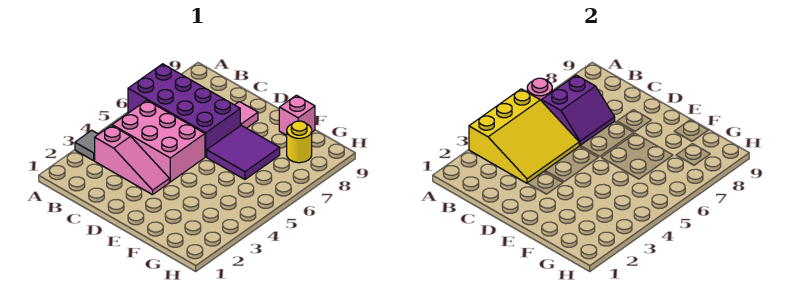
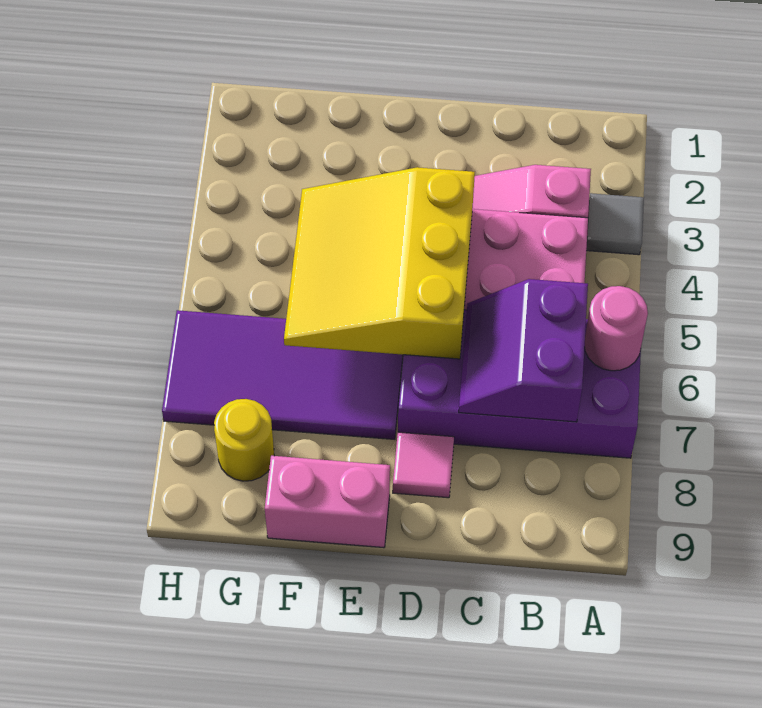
yellow 3x3 slope [469,89,579,183] -> yellow 3x3 slope moved to [284,167,475,359]
purple 2x2 tile [207,125,280,179] -> purple 2x4 tile [162,310,403,439]
pink 1x1 brick [279,95,315,135] -> pink 1x2 brick [265,456,390,548]

